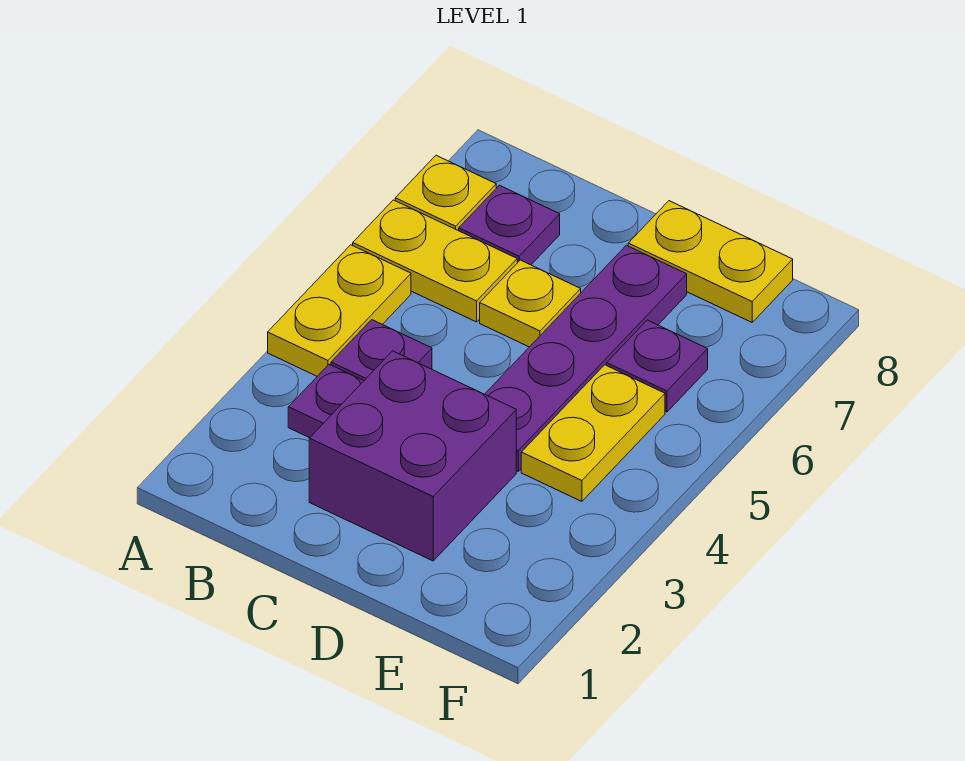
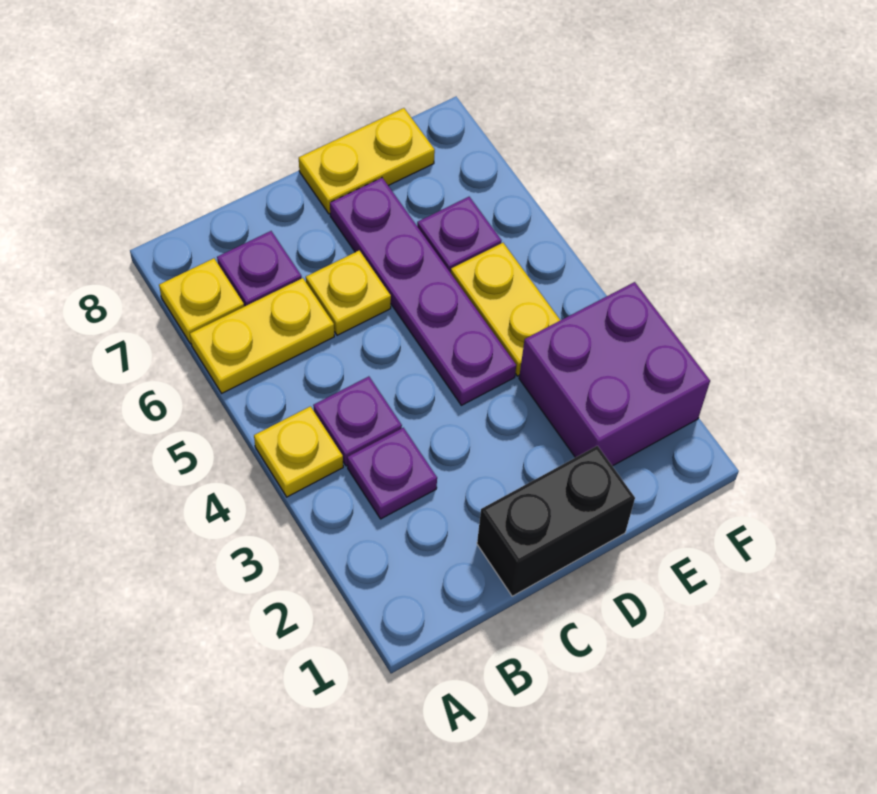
yellow 1x2 plate [268,245,411,376] -> yellow 1x1 plate [254,406,343,497]
none -> black 1x2 brick [477,446,635,596]
purple 2x2 brick [309,351,516,561] -> purple 2x2 brick moved to [519,282,710,466]

